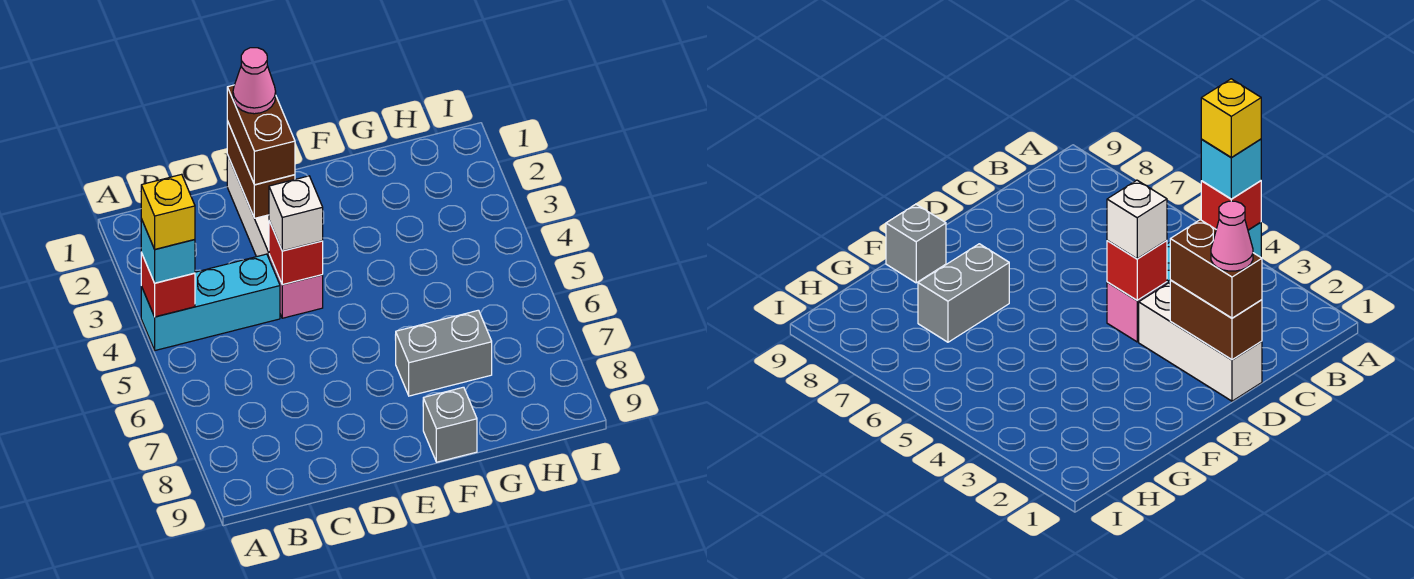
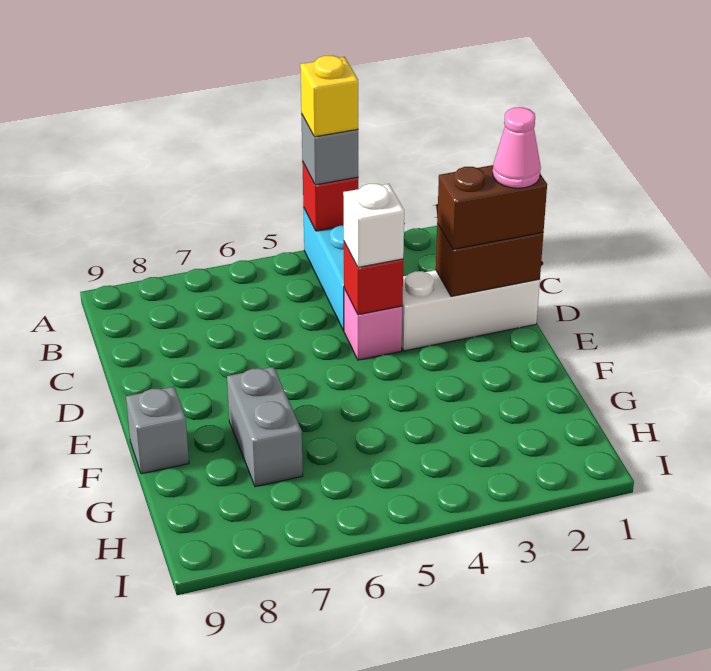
cyan 1x1 brick [141,219,195,283] -> grey 1x1 brick [301,114,358,185]

